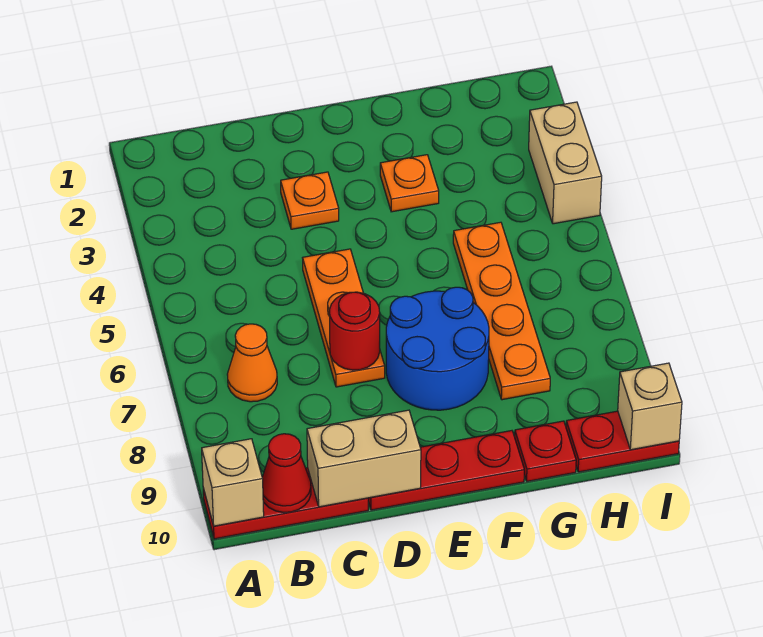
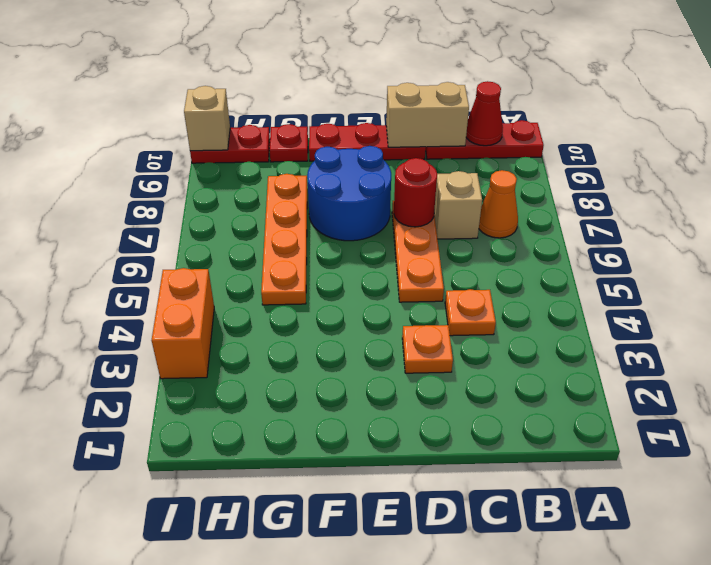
tan 1x1 brick [202,439,264,526] -> tan 1x1 brick moved to [434,171,482,239]
orange 1x1 plate [380,155,439,212] -> orange 1x1 plate moved to [445,289,496,336]
tan 1x2 brick [529,102,602,224] -> orange 1x2 brick [152,268,214,379]

